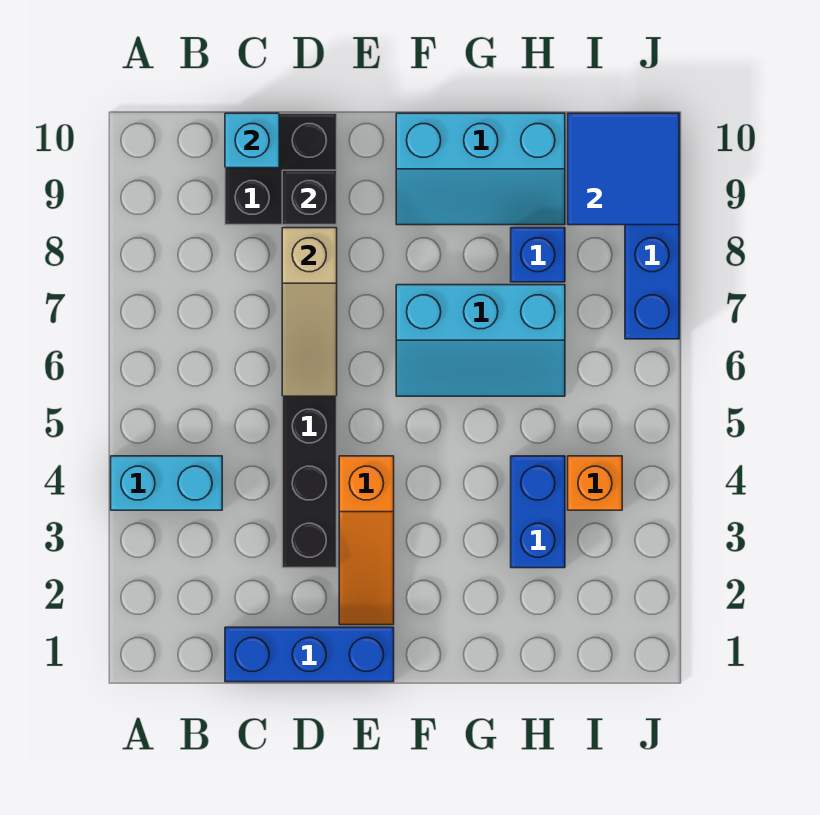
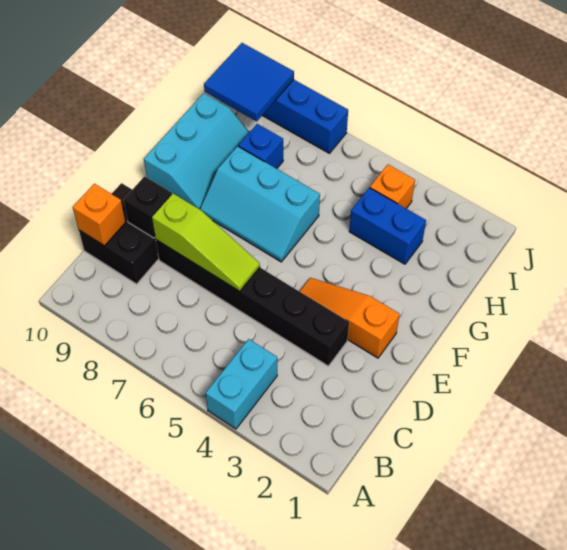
blue 1x3 brick [225,627,394,682] -> none
cyan 1x1 brick [225,113,279,168] -> orange 1x1 brick [73,184,126,246]
tan 1x3 slope [282,228,337,396] -> lime 1x3 slope [152,194,260,291]
orange 1x3 slope [339,456,394,625] -> orange 1x3 slope turned to [300,278,400,358]
cyan 2x3 slope [396,285,565,396] -> cyan 2x3 slope turned to [200,146,320,262]

